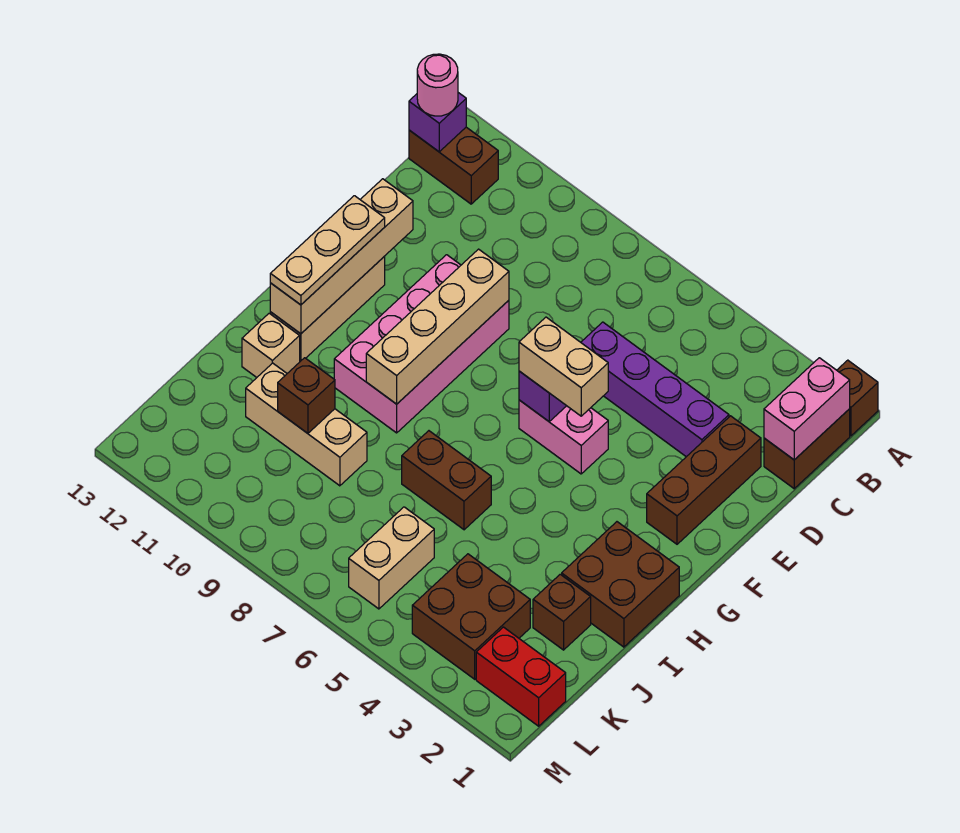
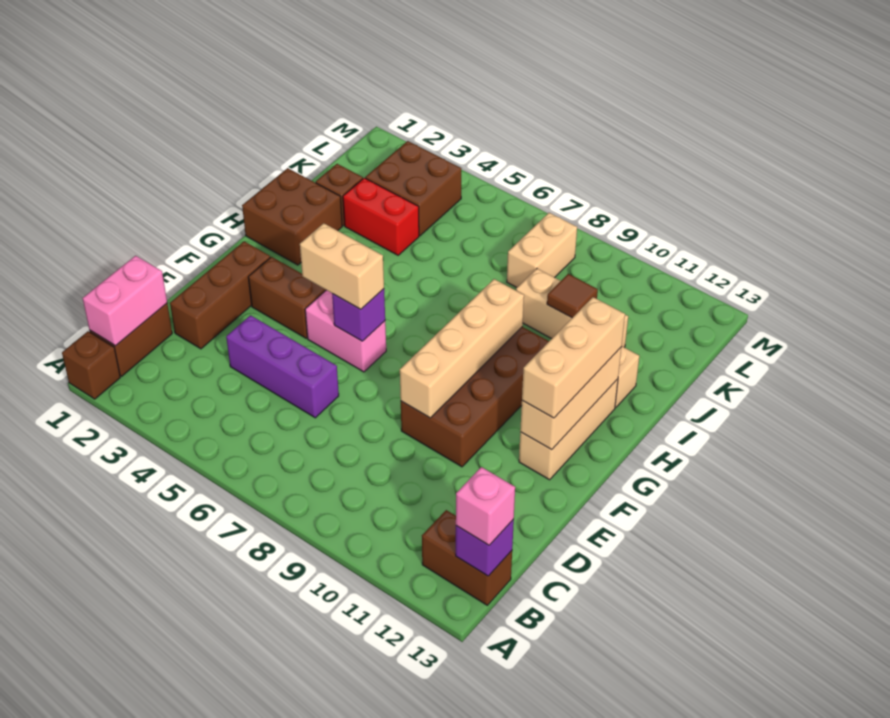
pink 1x1 round brick [417,54,458,116] -> pink 1x1 brick [456,467,515,545]
purple 1x4 brick [581,322,729,457] -> purple 1x3 brick [226,315,339,418]
pink 2x4 brick [334,255,509,433] -> brown 2x4 brick [401,327,549,467]
tan 1x4 brick [270,179,413,334] -> tan 1x3 brick [520,348,621,450]
tan 1x3 plate [270,196,385,305] -> tan 1x3 brick [522,297,625,418]
brown 1x2 brick [402,431,491,530] -> brown 1x2 brick moved to [248,257,326,338]
brown 1x1 brick [278,358,335,433] -> brown 1x1 tile [547,274,598,318]
tan 1x2 brick [349,507,434,609] -> tan 1x2 brick moved to [507,213,577,287]
red 1x2 brick [476,627,566,726] -> red 1x2 brick moved to [343,178,419,255]

